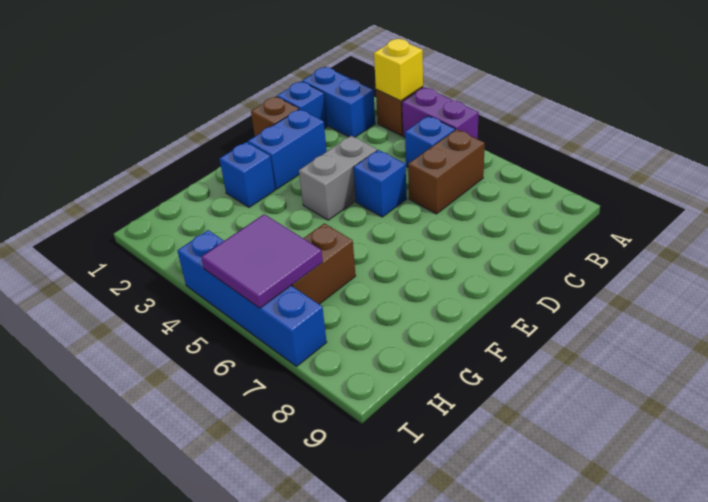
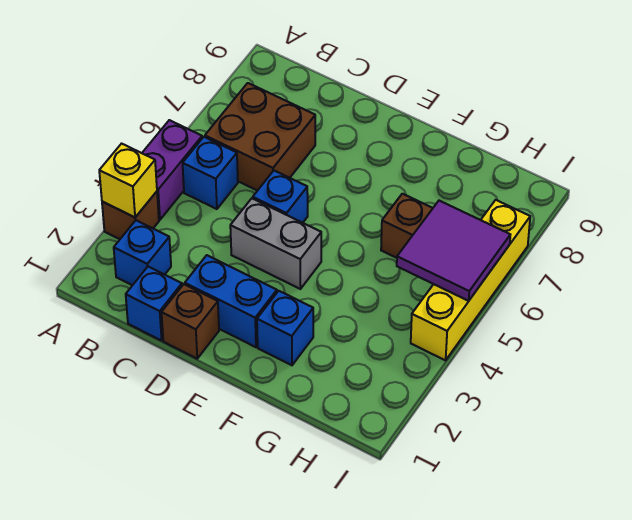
blue 1x2 brick [302,67,375,137] -> blue 1x1 brick [114,220,171,285]
brown 1x2 brick [408,129,485,214] -> brown 2x2 brick [205,83,315,191]
blue 1x4 brick [178,230,327,366] -> yellow 1x4 brick [411,200,530,360]

